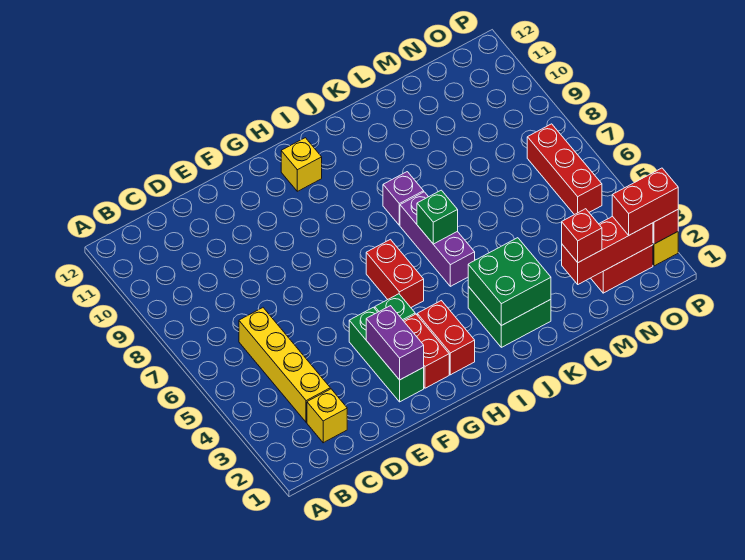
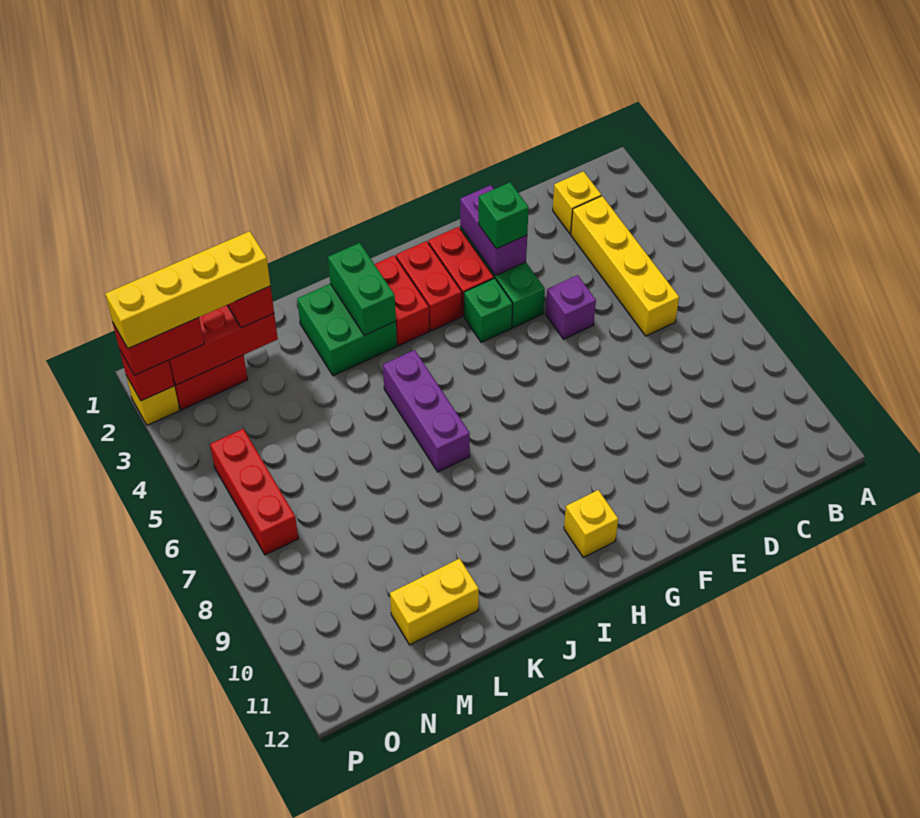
red 1x2 brick [366,239,424,307] -> red 1x2 brick moved to [374,256,429,346]
green 2x2 brick [468,238,551,326] -> green 1x2 brick [328,243,396,335]
green 1x1 brick [417,190,458,244] -> green 1x1 brick moved to [478,182,529,249]
purple 1x1 brick [383,172,424,225] -> purple 1x1 brick moved to [546,275,596,339]
none -> yellow 1x2 brick [390,558,479,645]
none -> yellow 1x4 brick [105,231,270,348]

